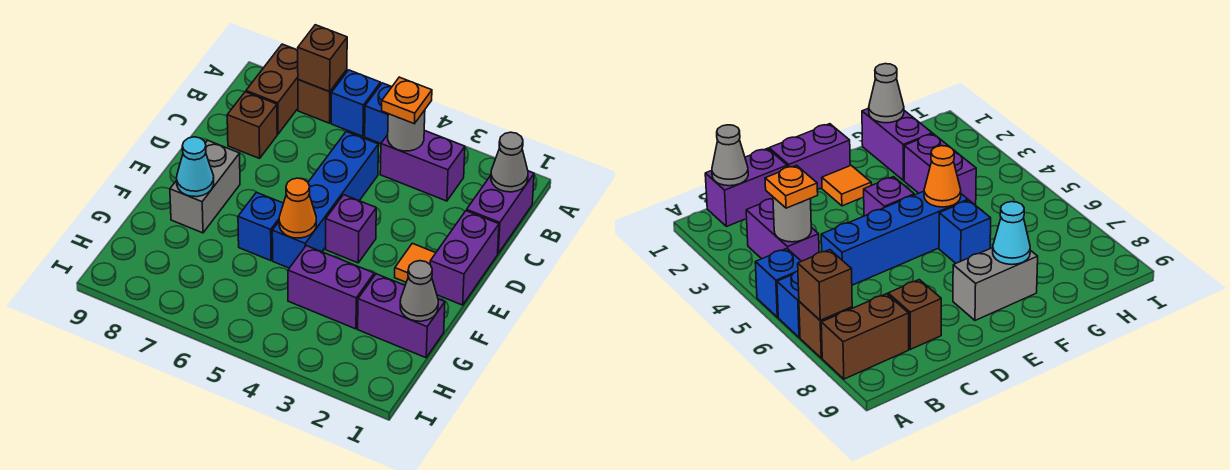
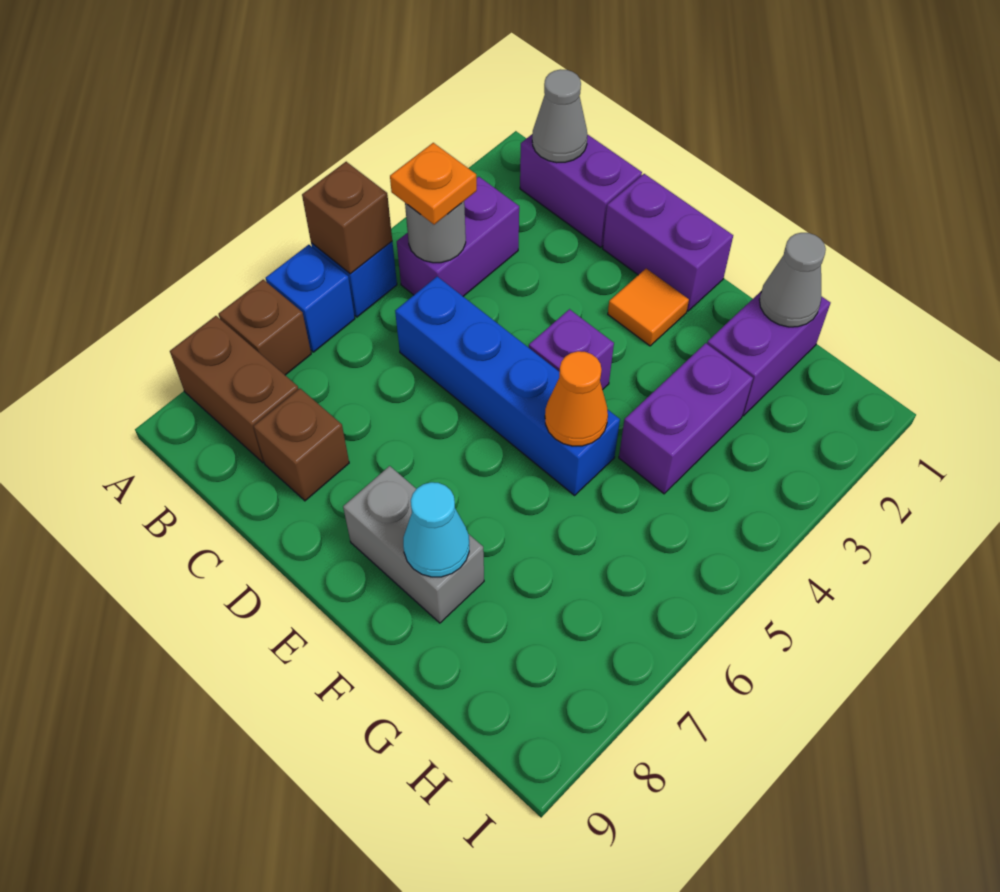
brown 1x1 brick [298,25,347,92] -> brown 1x1 brick moved to [302,162,392,274]
blue 1x1 brick [238,192,283,261] -> none

